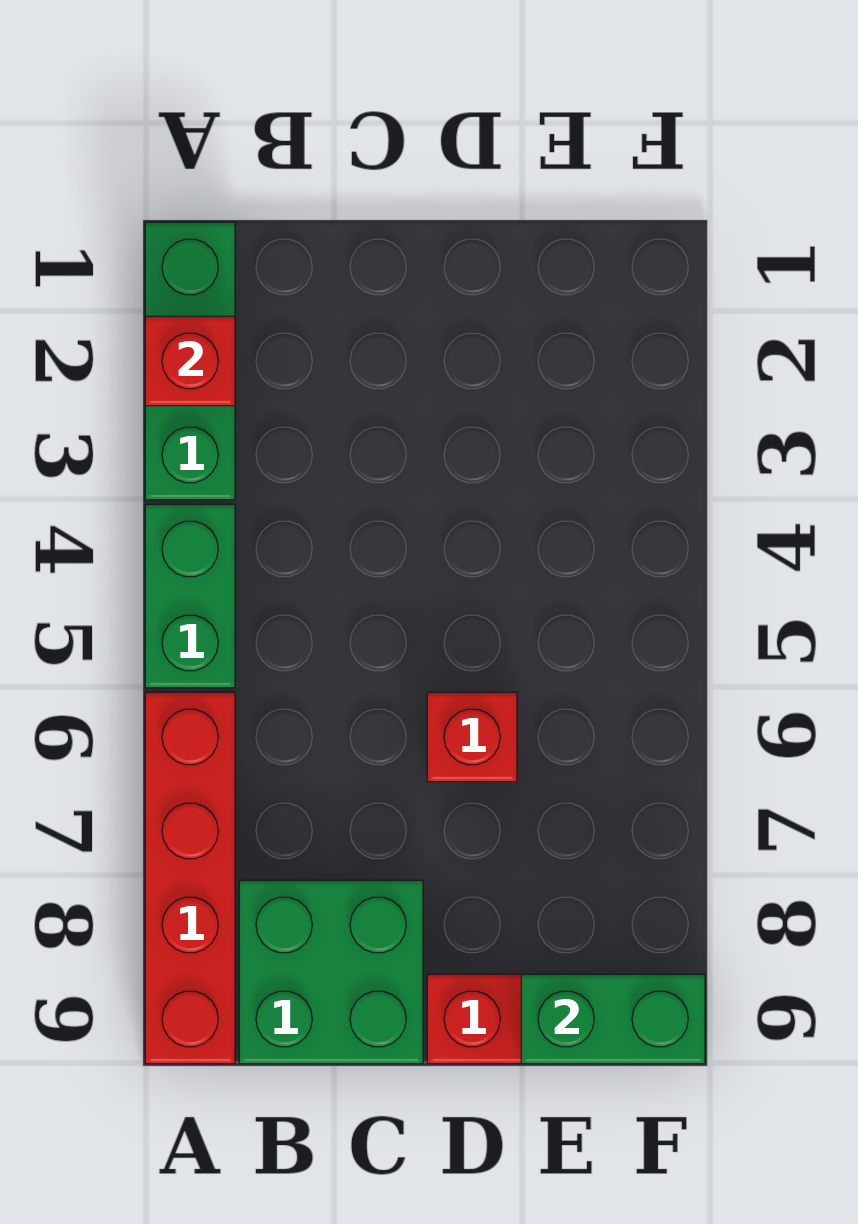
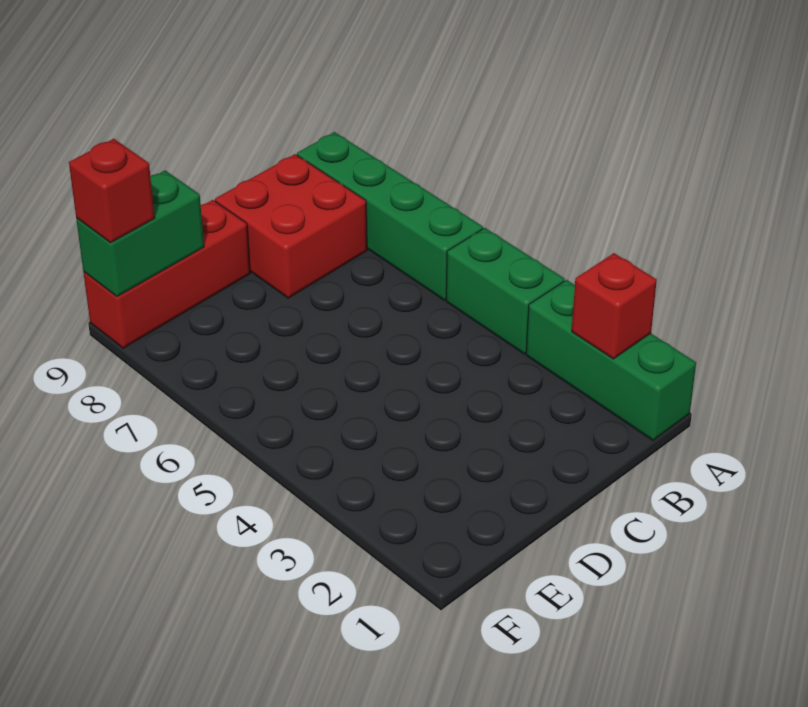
red 1x4 brick [145,692,235,1064] -> green 1x4 brick [297,132,483,300]
green 2x2 brick [239,880,423,1064] -> red 2x2 brick [215,154,367,298]
red 1x1 brick [427,692,517,782] -> red 1x1 brick moved to [69,139,155,243]

